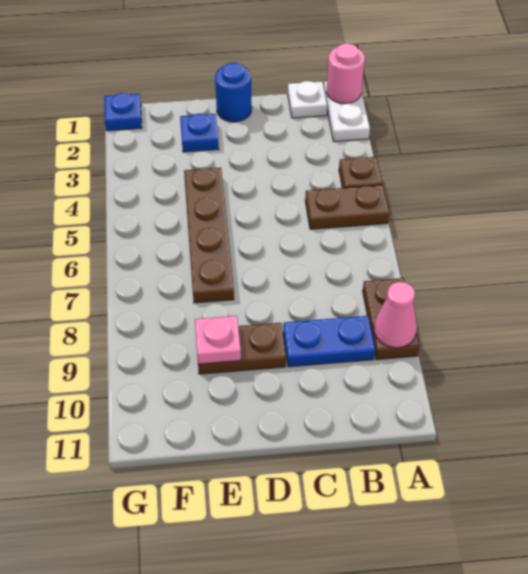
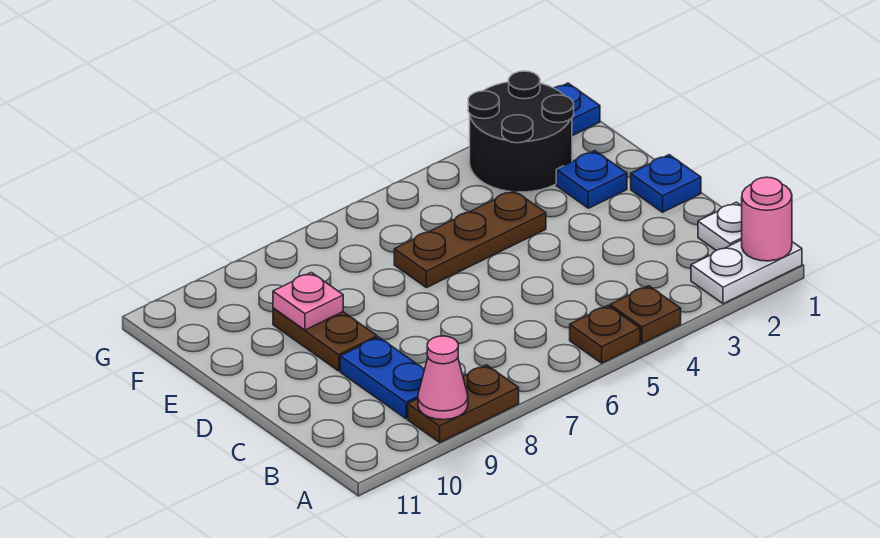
brown 1x2 plate [305,185,389,229] -> brown 1x1 plate [570,306,640,363]
blue 1x1 round brick [215,63,252,122] -> blue 1x1 plate [631,155,701,212]
brown 1x4 plate [184,168,234,303] -> brown 1x3 plate [394,190,546,288]
none -> black 2x2 round brick [468,71,574,192]

